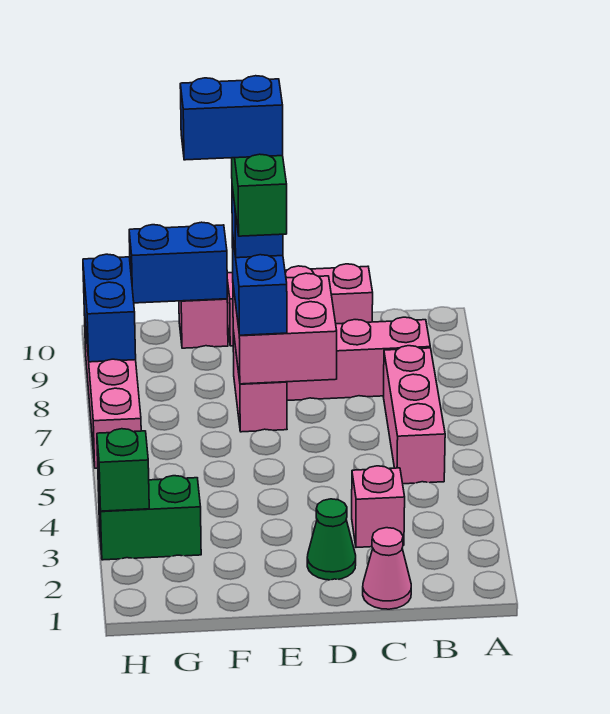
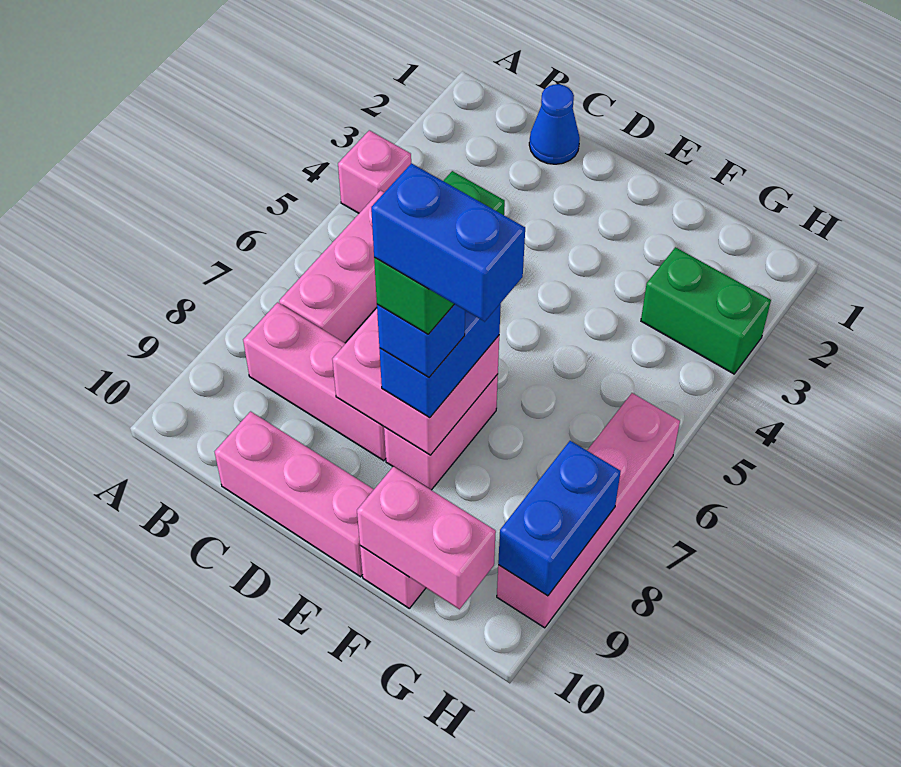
pink 1x1 cone [363,528,411,609] -> blue 1x1 cone [529,84,580,164]
pink 1x1 brick [352,466,405,547] -> pink 1x1 brick moved to [338,130,411,213]
green 1x1 cone [307,499,356,580] -> none
blue 1x2 brick [129,222,227,303] -> pink 1x2 brick [357,467,496,609]
green 1x1 brick [97,429,149,511] -> none

